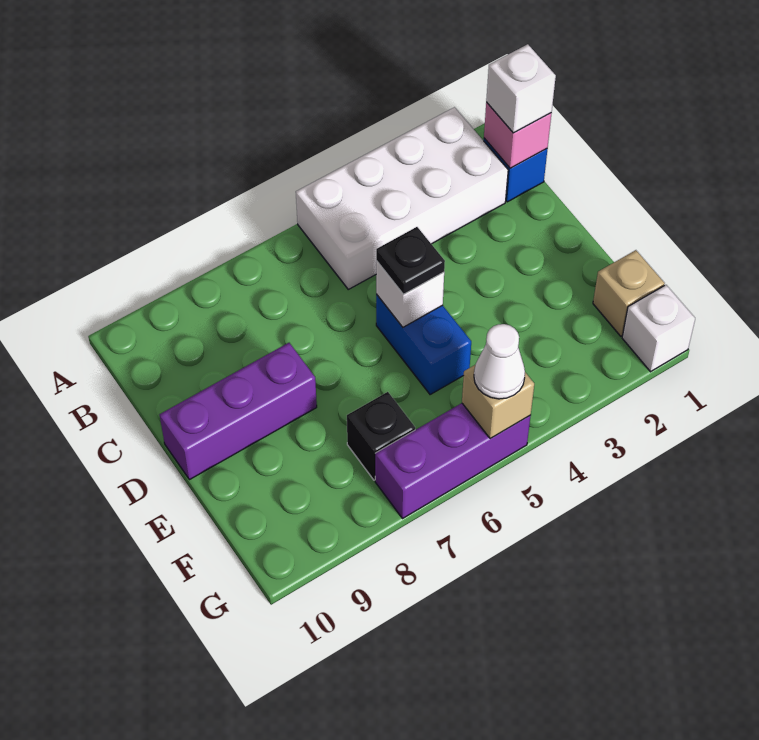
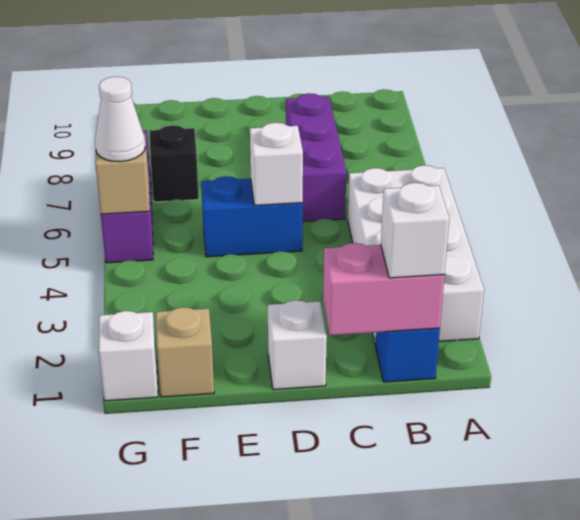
pink 1x1 brick [484,102,552,168] -> pink 1x2 brick [323,243,444,335]
none -> white 1x1 brick [268,300,327,390]
black 1x1 plate [376,227,445,295] -> none
purple 1x3 brick [159,343,317,480] -> purple 1x3 brick moved to [286,93,346,222]

